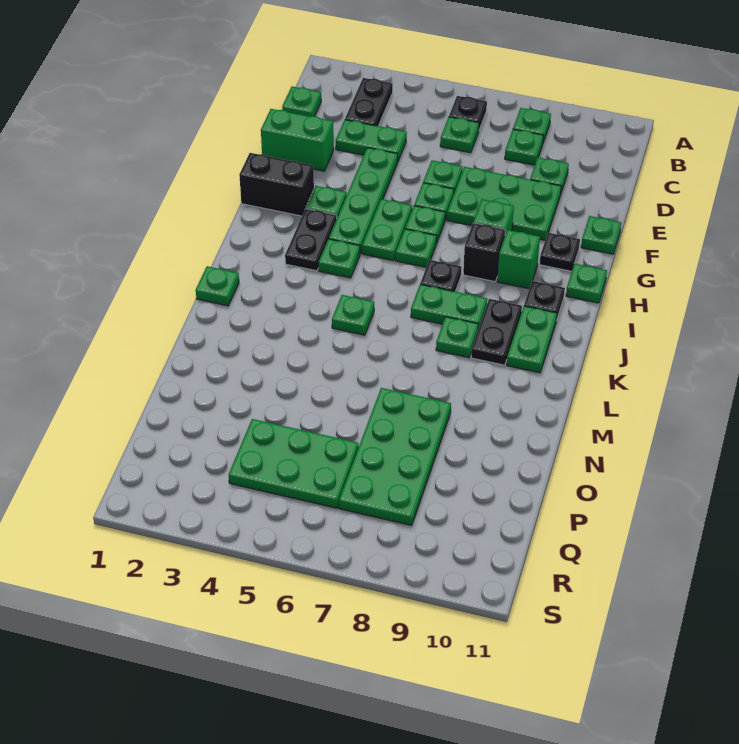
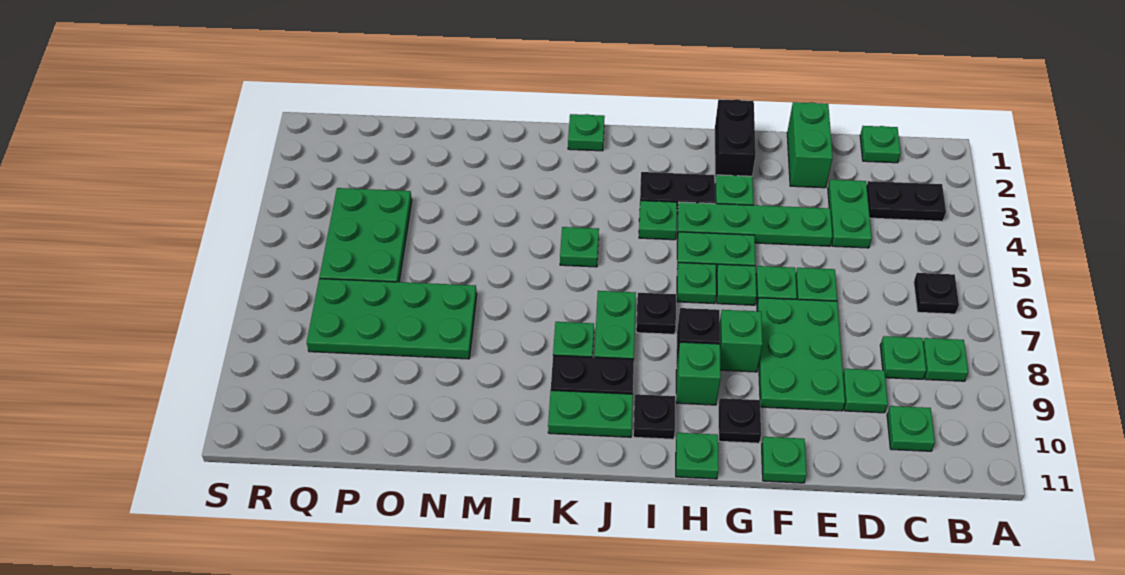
green 1x1 plate [440,117,479,153] -> green 1x1 plate moved to [887,406,935,451]

